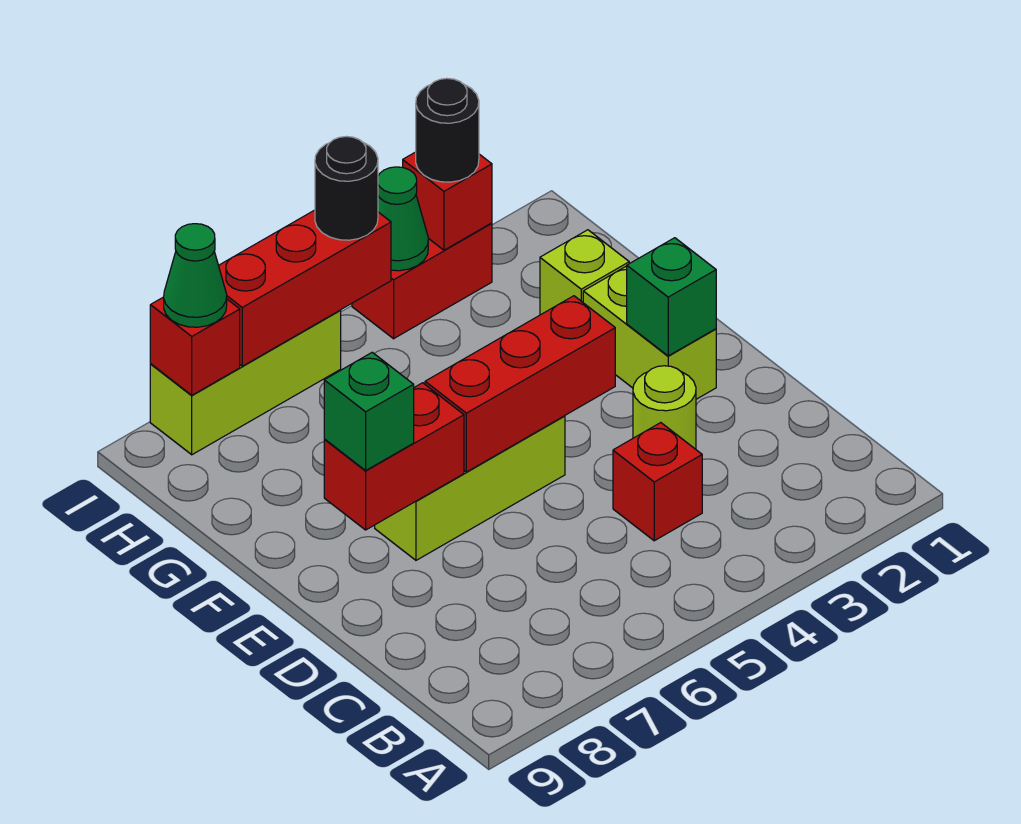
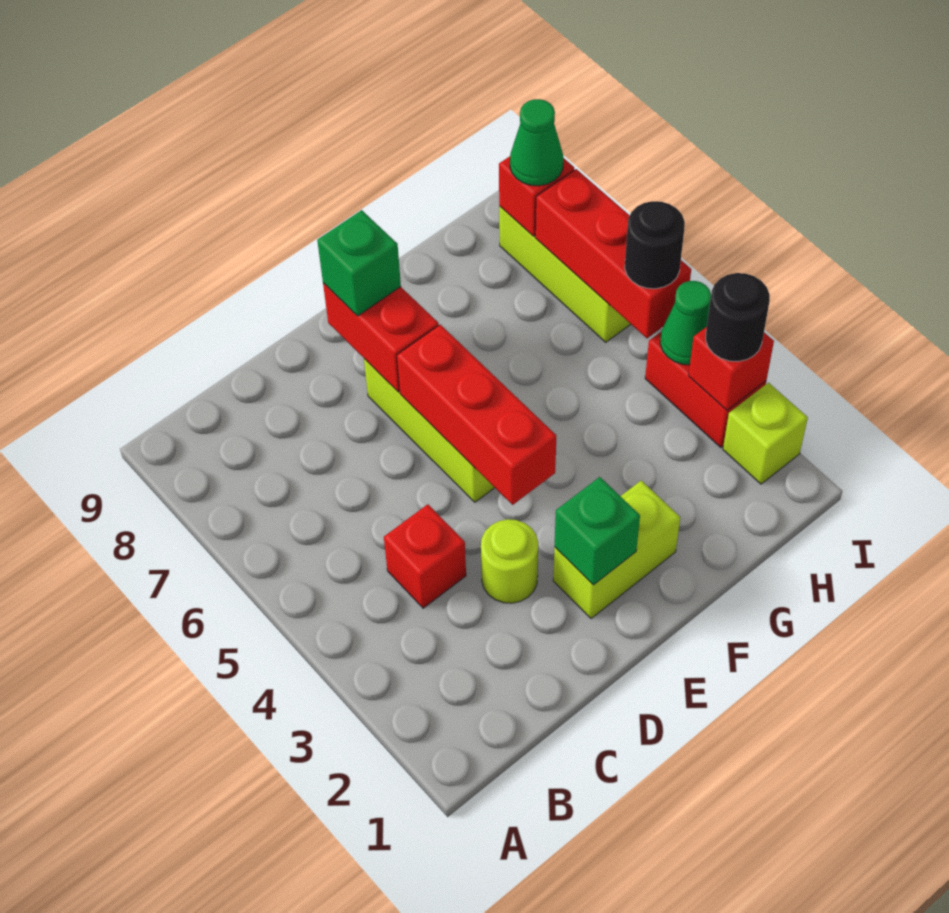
lime 1x1 brick [540,230,629,315] -> lime 1x1 brick moved to [723,383,808,484]

